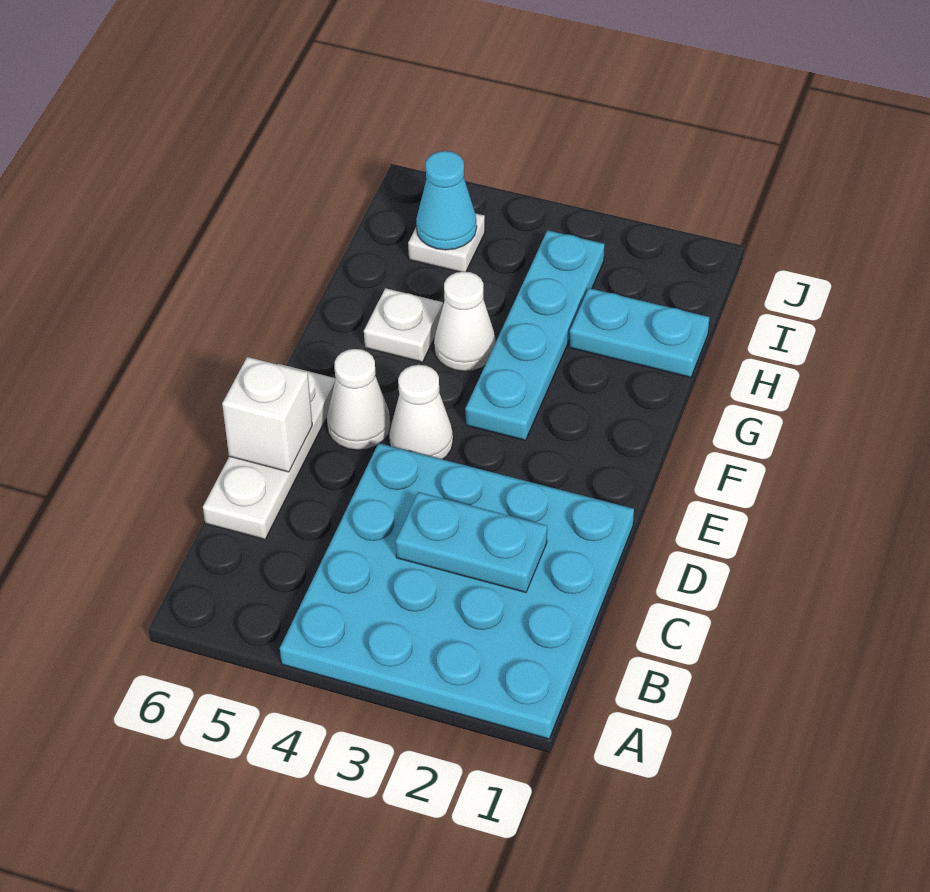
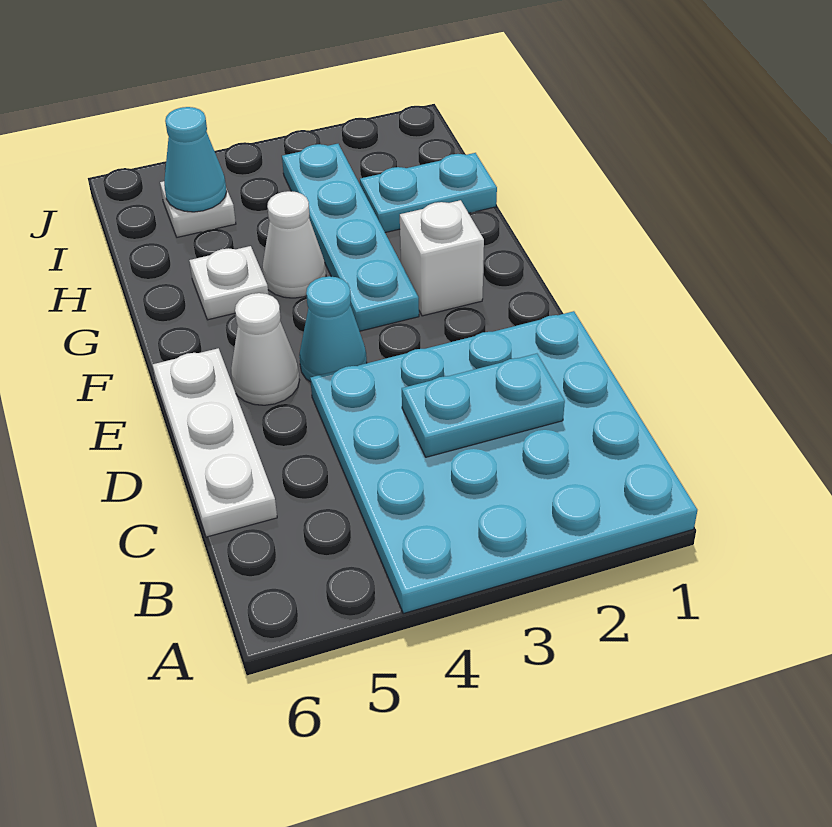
white 1x1 brick [222,357,312,472] -> white 1x1 brick moved to [400,200,484,316]
white 1x1 cone [389,365,453,459] -> cyan 1x1 cone [299,276,367,382]

